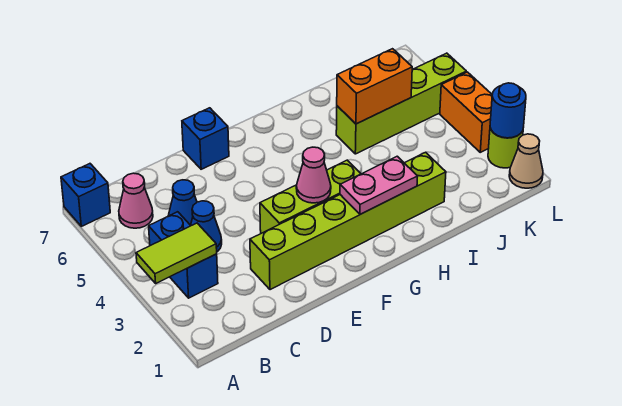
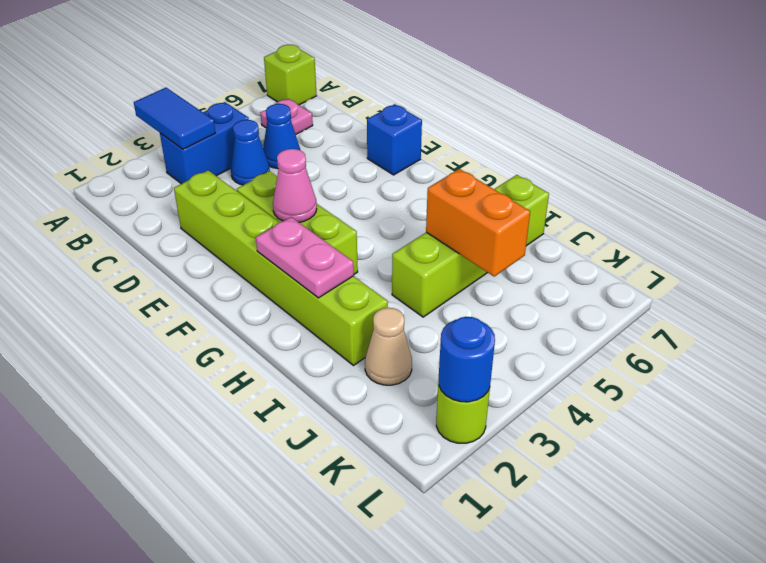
lime 1x2 tile [136,223,217,283] -> blue 1x2 tile [134,88,215,149]
blue 1x1 brick [61,164,110,226] -> lime 1x1 brick [264,45,317,105]
pink 1x1 cone [119,173,153,228] -> pink 1x1 plate [260,99,313,134]
lime 1x4 brick [336,53,466,154] -> lime 1x4 brick turned to [392,175,549,317]
tan 1x1 cone [509,134,543,188] -> tan 1x1 cone moved to [365,308,412,385]
orange 1x2 brick [440,72,492,152] -> none

